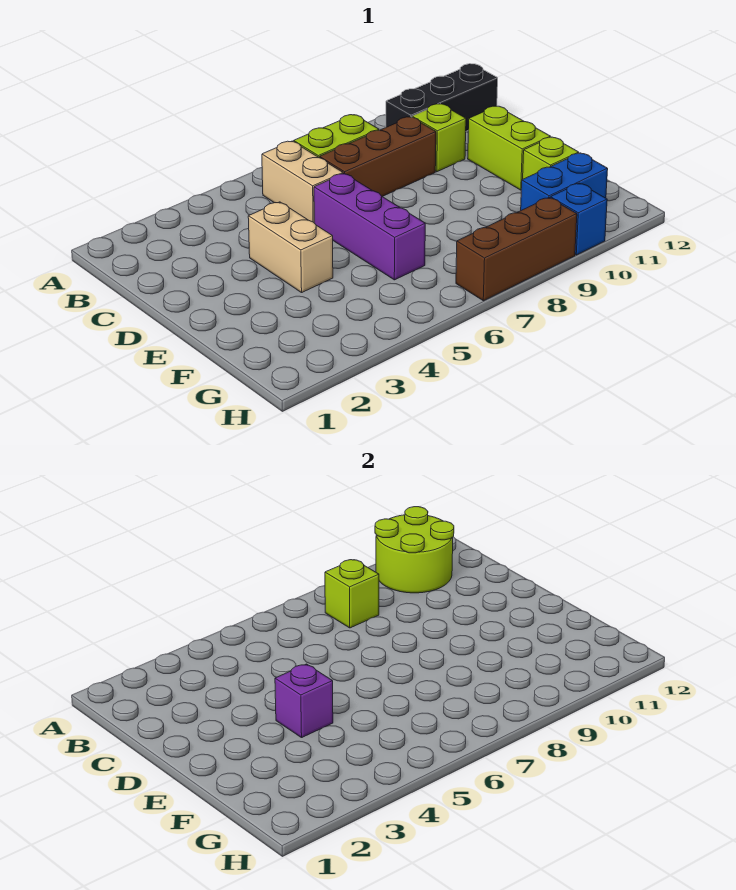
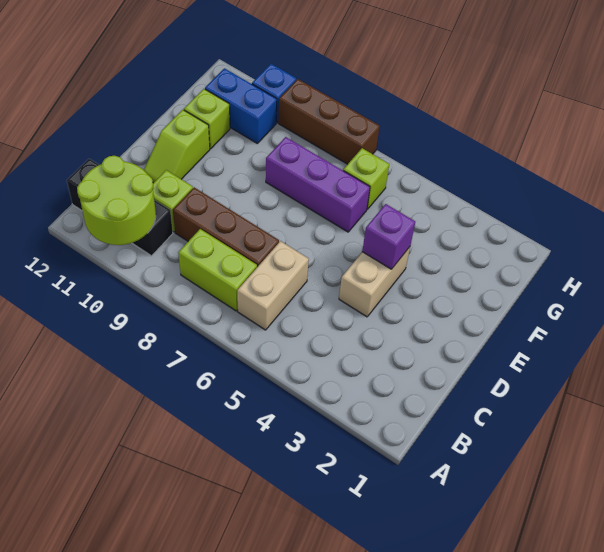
lime 1x1 brick [325,560,379,628] -> lime 1x1 brick moved to [343,148,389,209]
purple 1x3 brick [314,173,425,280] -> purple 1x3 brick turned to [266,137,370,232]
lime 1x2 brick [468,106,550,190] -> lime 1x2 slope [144,110,210,183]

